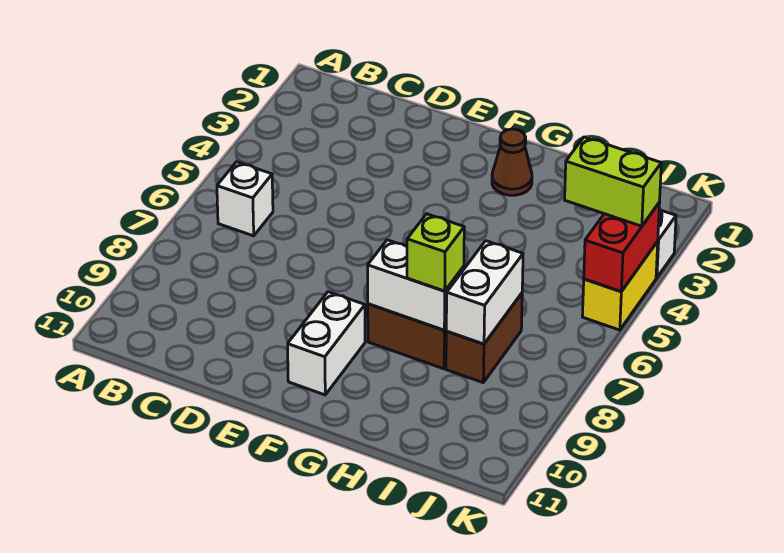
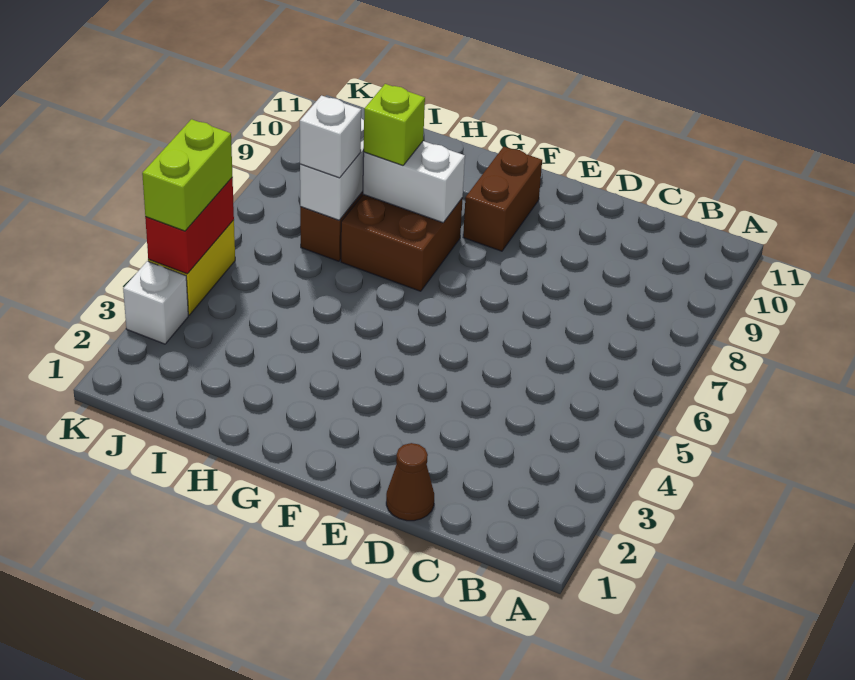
white 1x1 brick [217,162,273,236] -> white 1x1 brick moved to [300,96,361,178]
white 1x2 brick [288,292,365,395] -> brown 1x2 brick [463,147,542,251]
brown 1x1 cone [492,129,532,195] -> brown 1x1 cone moved to [386,443,434,521]
lime 1x2 brick [565,137,661,226] -> lime 1x2 brick turned to [142,119,232,231]

